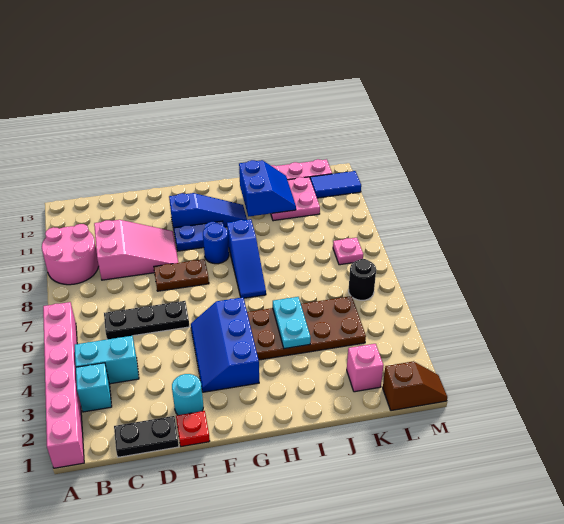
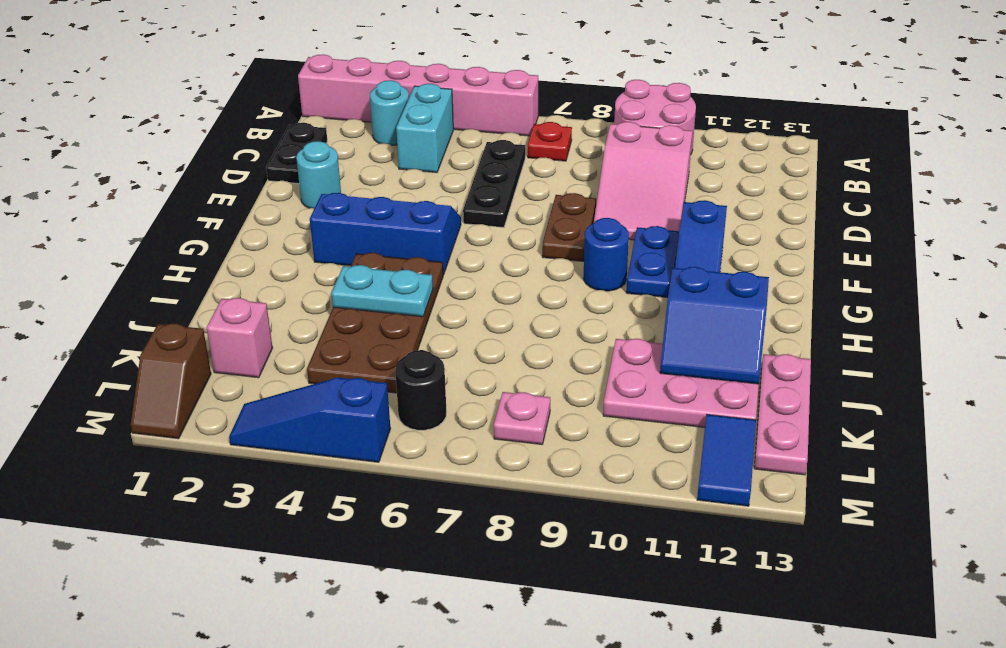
cyan 1x1 brick [76,363,112,412] -> cyan 1x1 round brick [370,80,409,145]
red 1x1 plate [176,411,210,447] -> red 1x1 plate moved to [528,122,572,161]
blue 1x3 slope [227,219,266,298] -> blue 1x3 slope moved to [229,378,391,462]
pink 2x2 plate [271,177,320,221] -> pink 2x3 plate [603,339,759,427]

